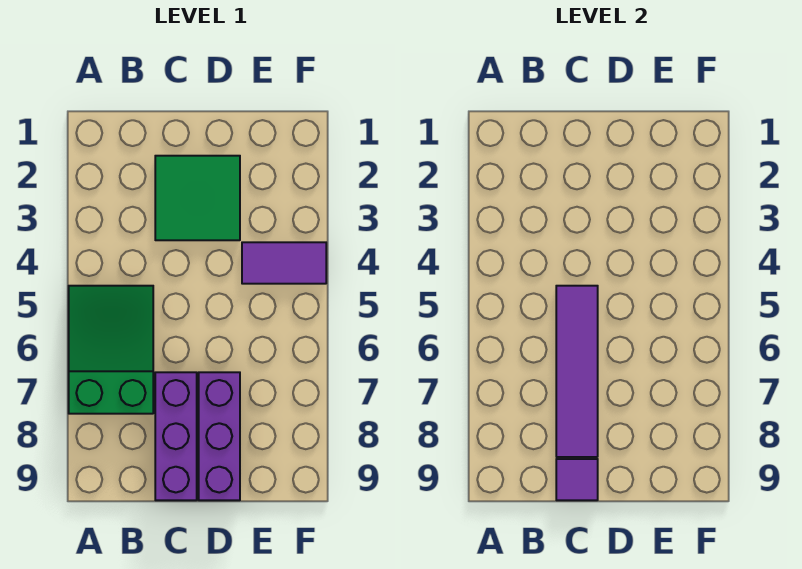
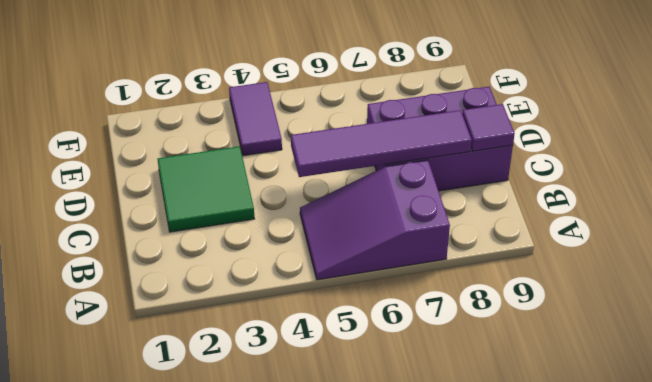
green 2x3 slope [69,286,153,414] -> purple 2x3 slope [300,160,450,280]

